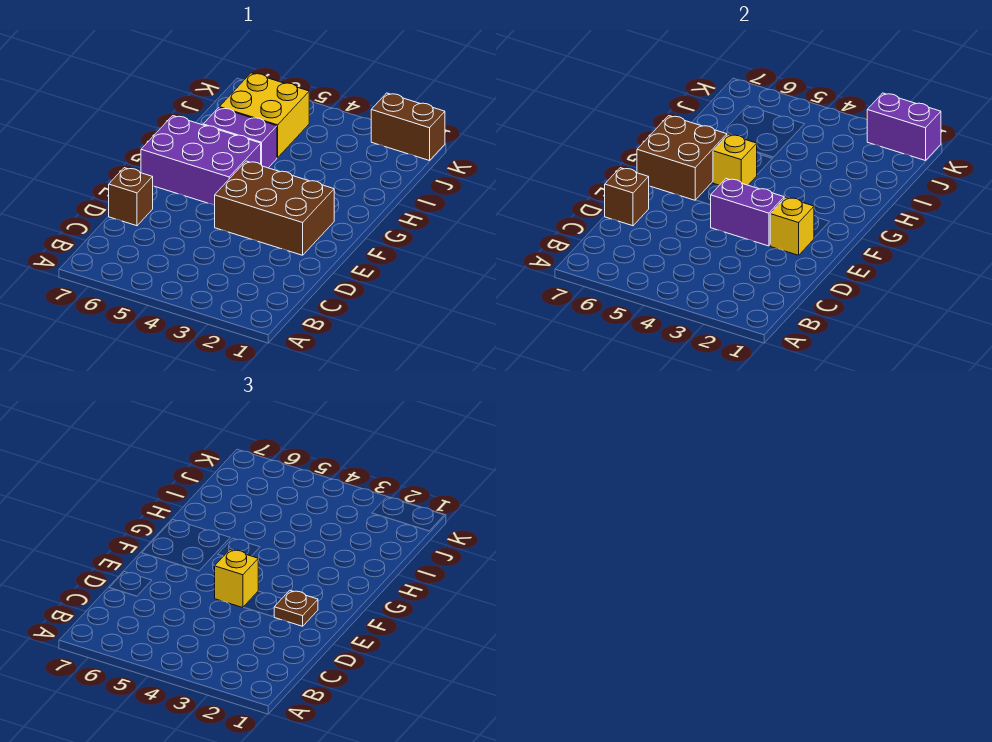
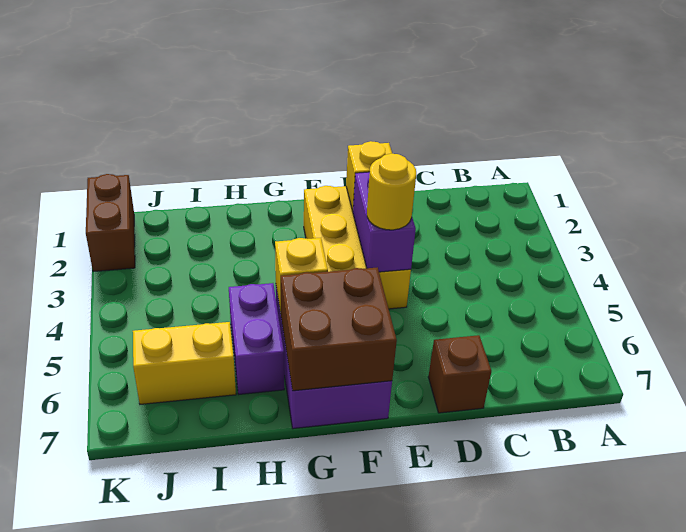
brown 1x1 brick [605,168,649,226] -> none
brown 2x3 brick [214,161,334,255] -> yellow 2x3 brick [304,186,411,309]
brown 1x1 plate [274,590,318,626] -> none
yellow 1x1 brick [215,550,258,608] -> yellow 1x1 round brick [367,154,416,230]
yellow 2x2 brick [219,73,309,158] -> yellow 1x2 brick [133,322,236,404]
purple 1x2 brick [867,93,941,161] -> none

